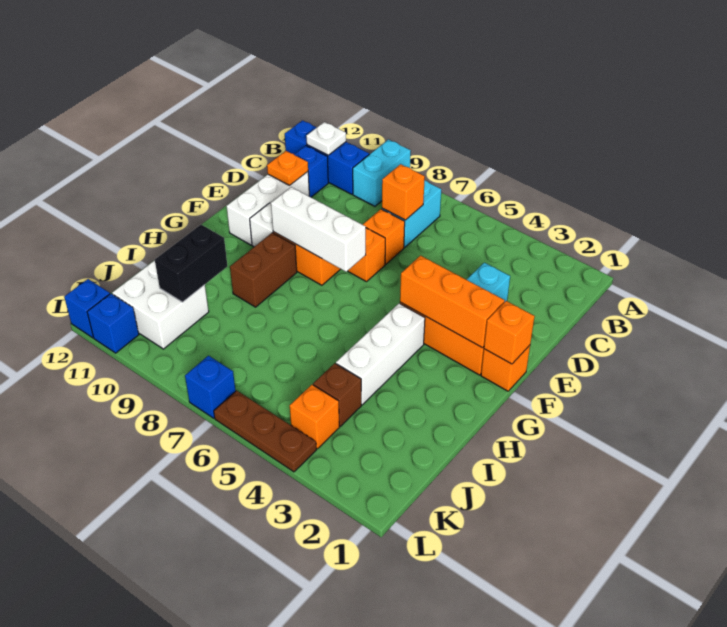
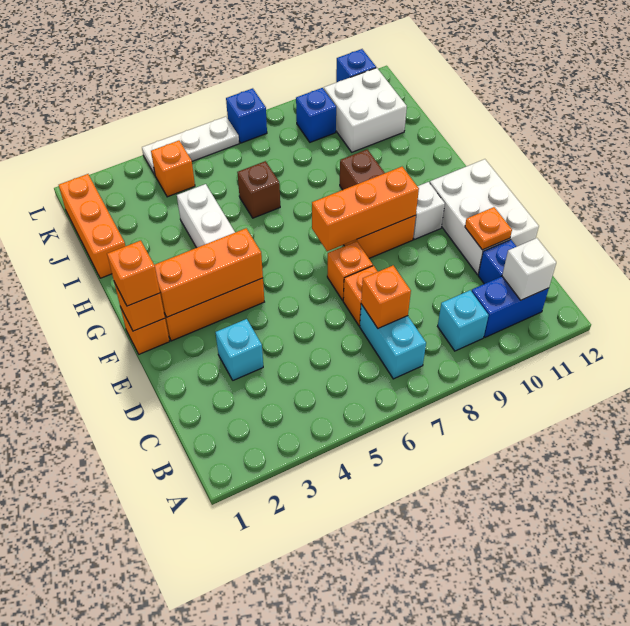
cyan 1x2 brick [353,140,411,206] -> cyan 1x1 brick [438,290,488,351]
blue 1x3 brick [285,120,369,194] -> blue 1x2 brick [471,277,549,337]
white 1x1 plate [306,122,346,155] -> white 1x1 brick [502,238,556,300]
white 1x3 brick [227,172,309,245] -> white 2x3 brick [430,159,539,274]
none -> orange 1x1 brick [107,241,160,306]
white 1x3 brick [271,187,366,272] -> orange 1x3 brick [312,167,419,251]
none -> orange 1x3 brick [59,174,125,278]
black 1x2 brick [155,225,227,302] -> none
brown 1x1 brick [313,363,361,426] -> brown 1x1 brick moved to [237,161,280,218]
brown 1x3 plate [214,390,316,472] -> white 1x3 plate [142,117,239,175]
blue 1x1 brick [64,279,110,338] -> blue 1x1 brick moved to [296,88,336,142]

